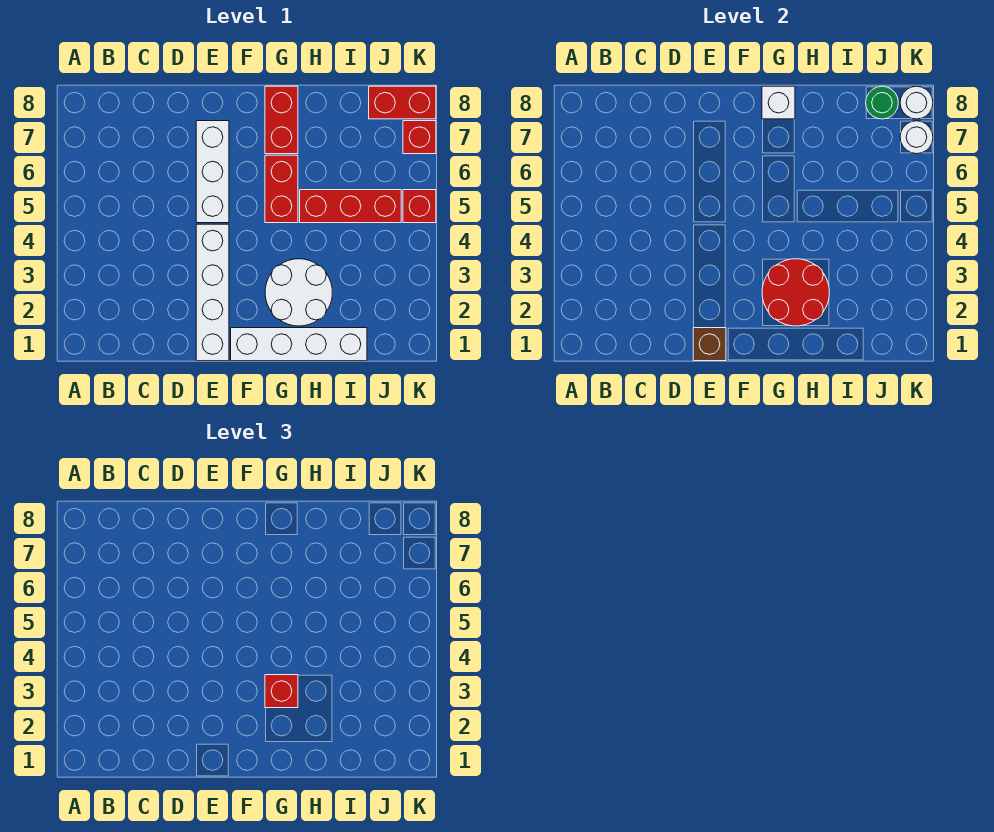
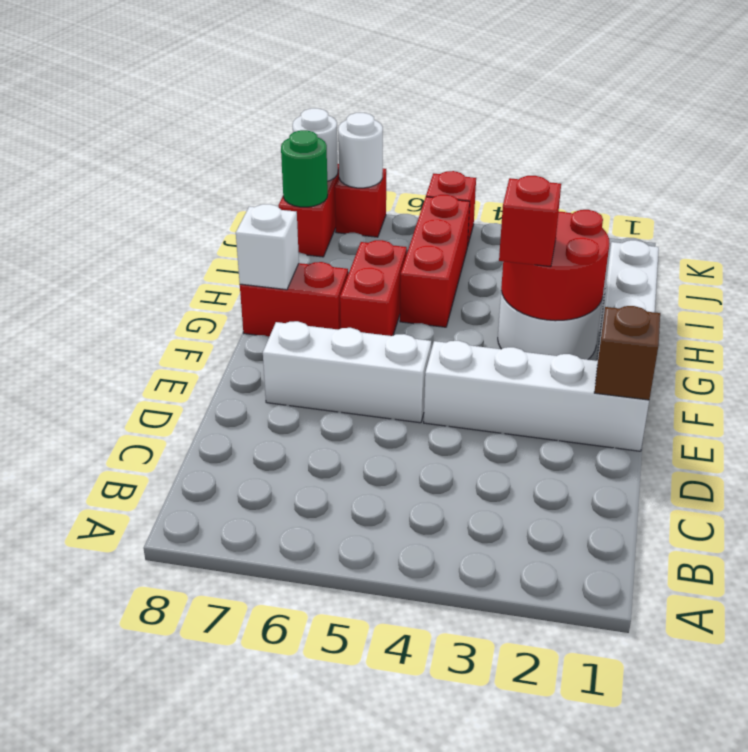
red 1x2 brick [265,155,298,223] -> red 1x2 brick turned to [340,240,407,336]

